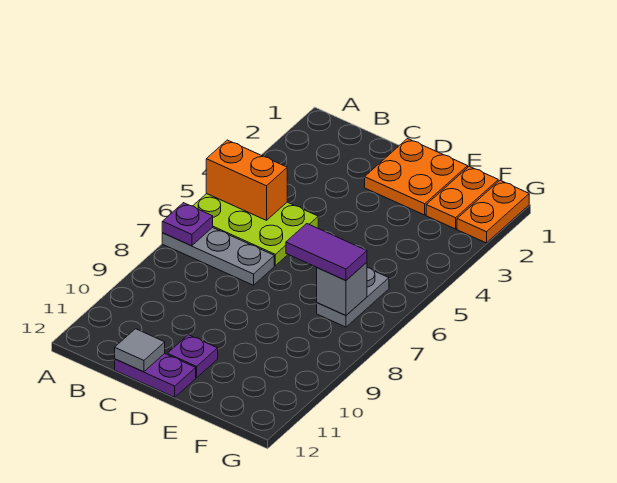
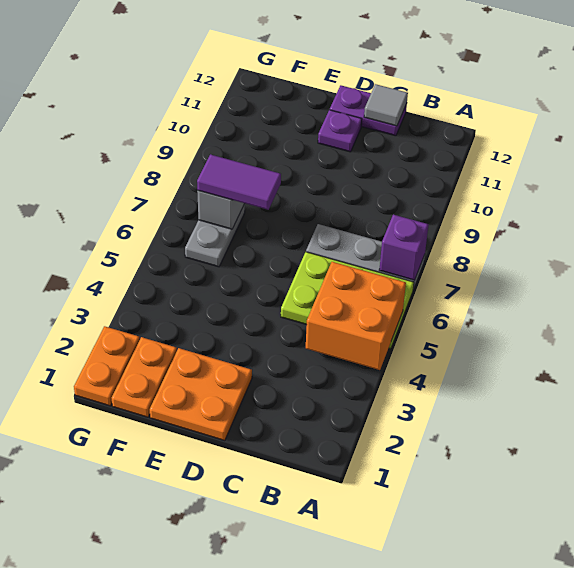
orange 1x2 brick [206,140,287,220] -> orange 2x2 brick [306,262,406,370]
purple 1x1 plate [162,203,213,246] -> purple 1x1 brick [379,215,429,280]

